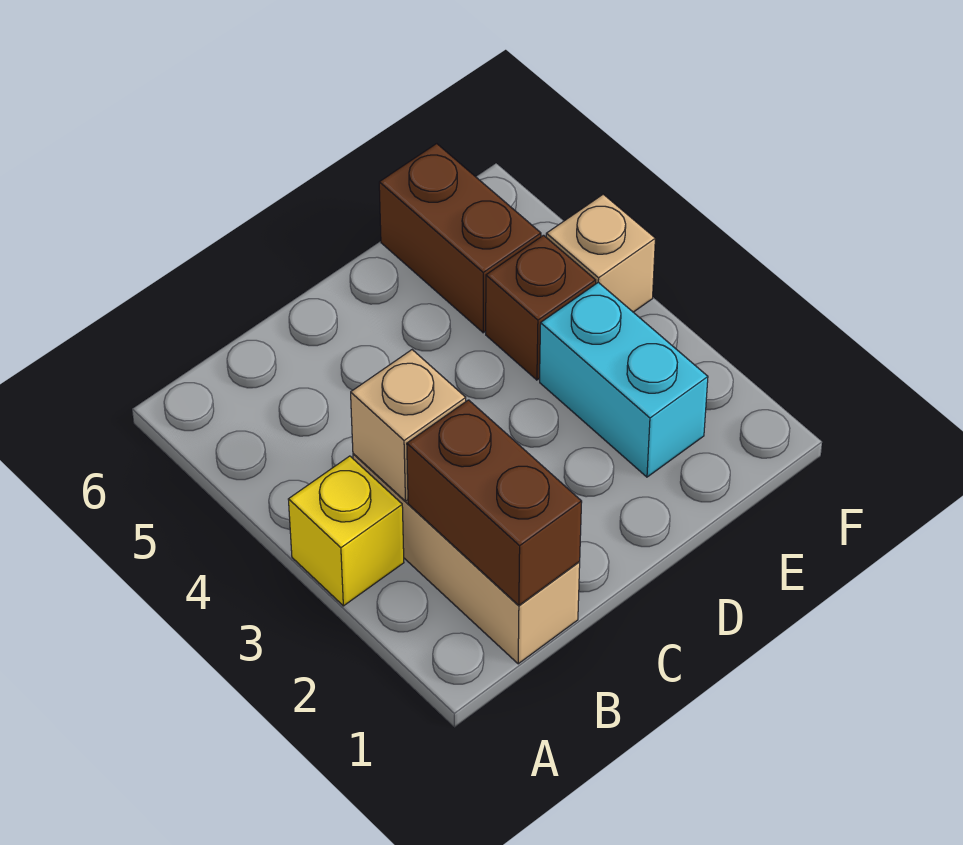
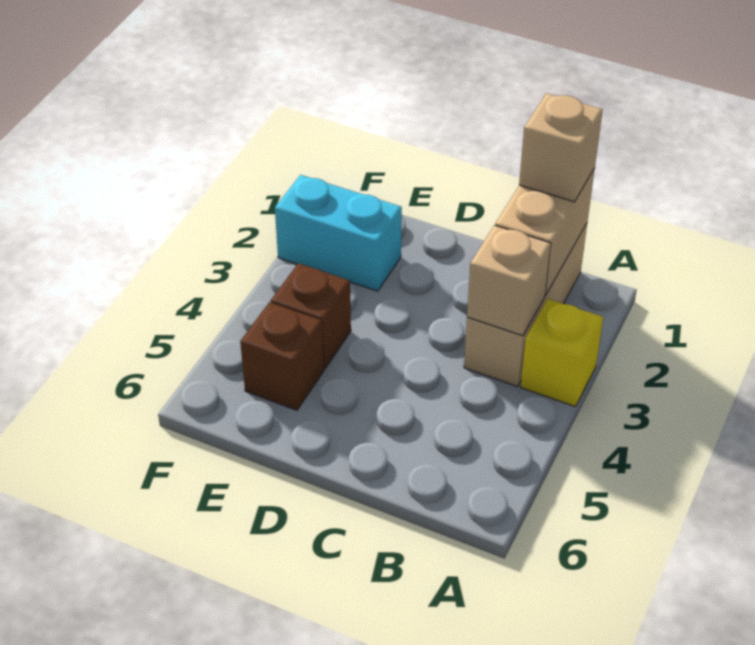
brown 1x2 brick [407,400,582,605] -> tan 1x2 brick [495,168,595,295]
cyan 1x2 brick [540,282,708,477] -> cyan 1x2 brick turned to [275,175,402,291]
brown 1x2 brick [379,144,541,333] -> brown 1x1 brick [240,302,324,410]
tan 1x1 brick [546,194,655,312] -> tan 1x1 brick moved to [519,93,603,202]

